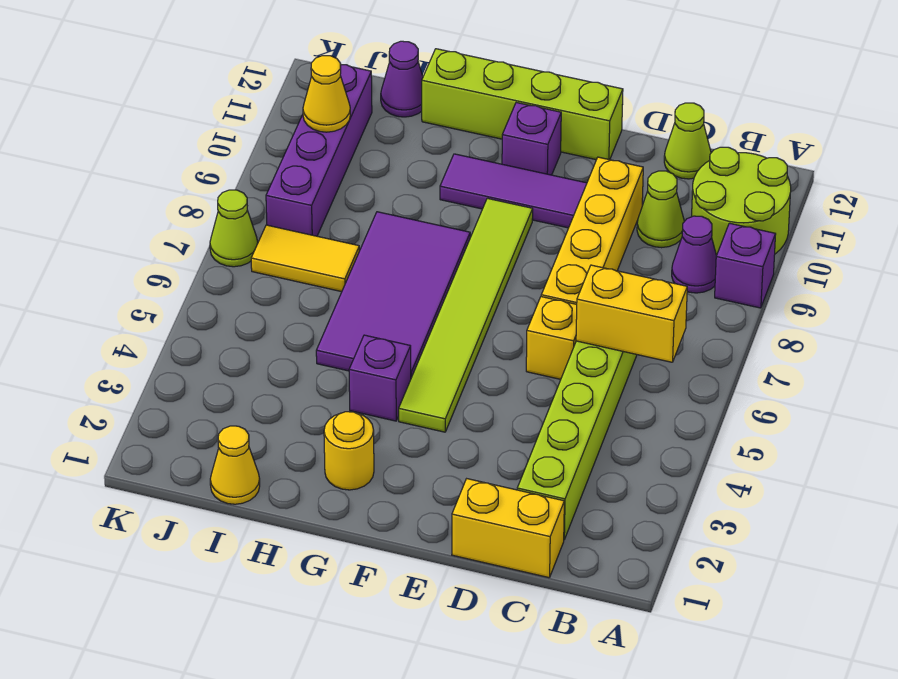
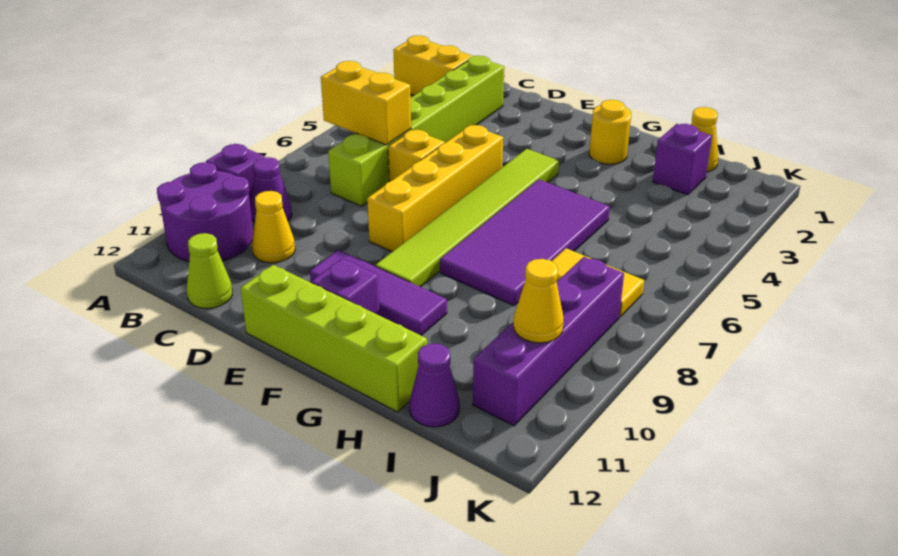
lime 2x2 round brick [692,147,791,256] -> purple 2x2 round brick [157,162,253,262]
yellow 1x2 brick [452,479,564,578] -> yellow 1x2 brick moved to [393,35,472,95]
lime 1x1 cone [637,171,684,248] -> yellow 1x1 cone [252,191,295,263]
yellow 1x4 brick [541,157,643,304] -> yellow 1x4 brick moved to [367,125,503,252]
purple 1x1 brick [349,335,411,421] -> purple 1x1 brick moved to [653,124,712,195]
lime 1x1 cone [210,190,258,267] -> none

